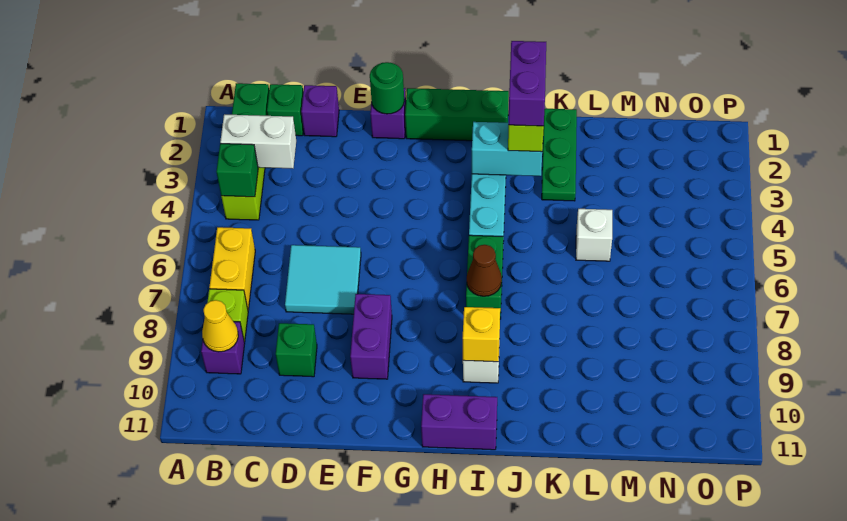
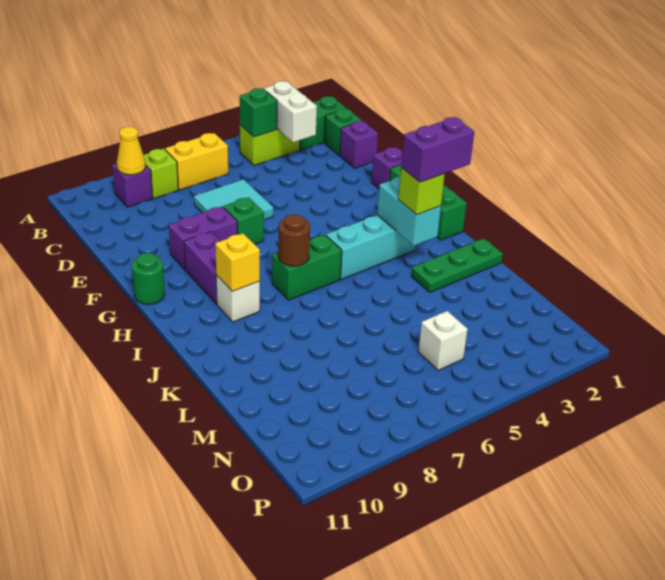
green 1x1 brick [276,323,317,377] -> green 1x1 brick moved to [223,197,264,244]
green 1x1 round brick [370,62,404,114] -> green 1x1 round brick moved to [132,253,165,304]
purple 1x2 brick [421,394,497,450] -> purple 1x2 brick moved to [184,232,220,304]
brown 1x1 cone [467,245,502,296] -> brown 1x1 round brick [278,214,310,266]
white 1x1 brick [576,209,612,261] -> white 1x1 brick moved to [418,311,468,370]

